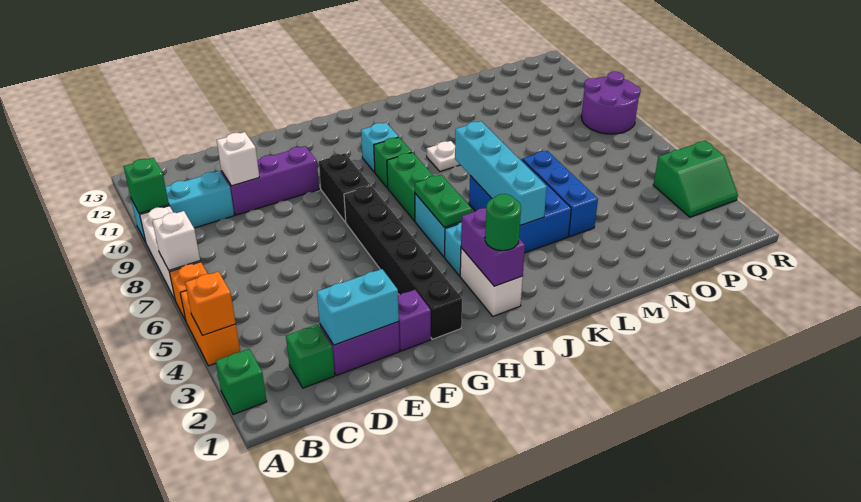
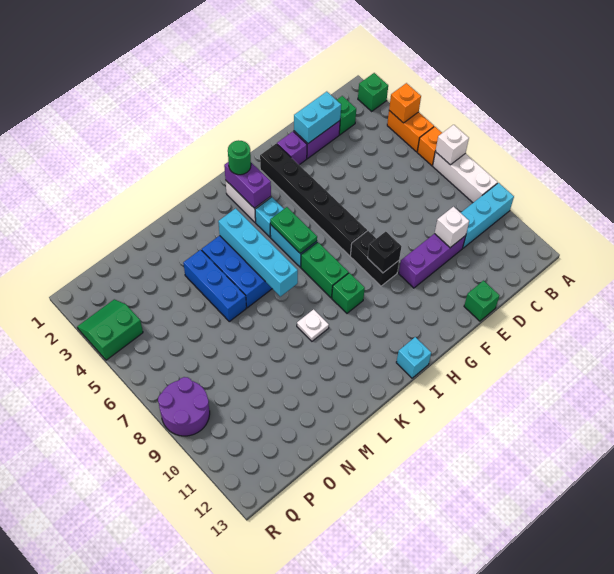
green 1x1 brick [124,158,169,213] -> green 1x1 brick moved to [464,281,500,321]
none -> black 1x1 brick [368,232,402,273]
cyan 1x1 brick [361,123,399,172] -> cyan 1x1 brick moved to [396,337,431,378]

